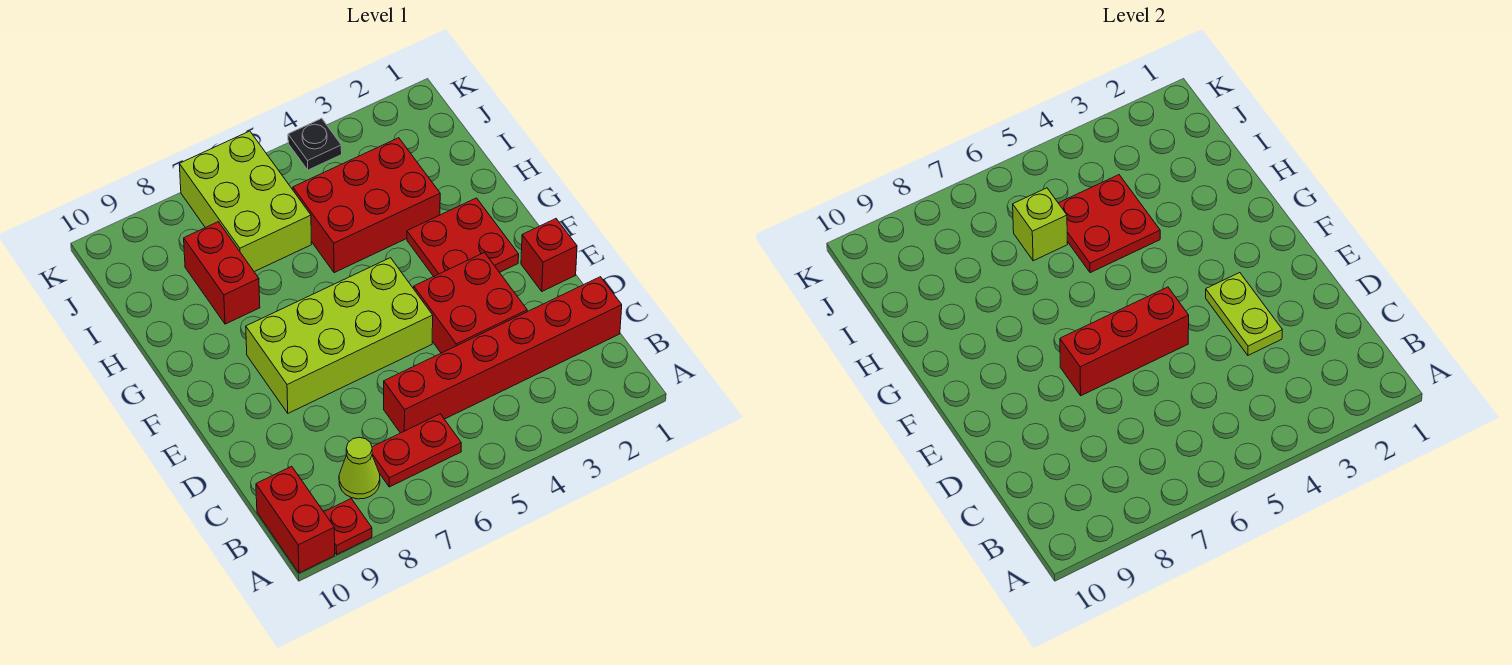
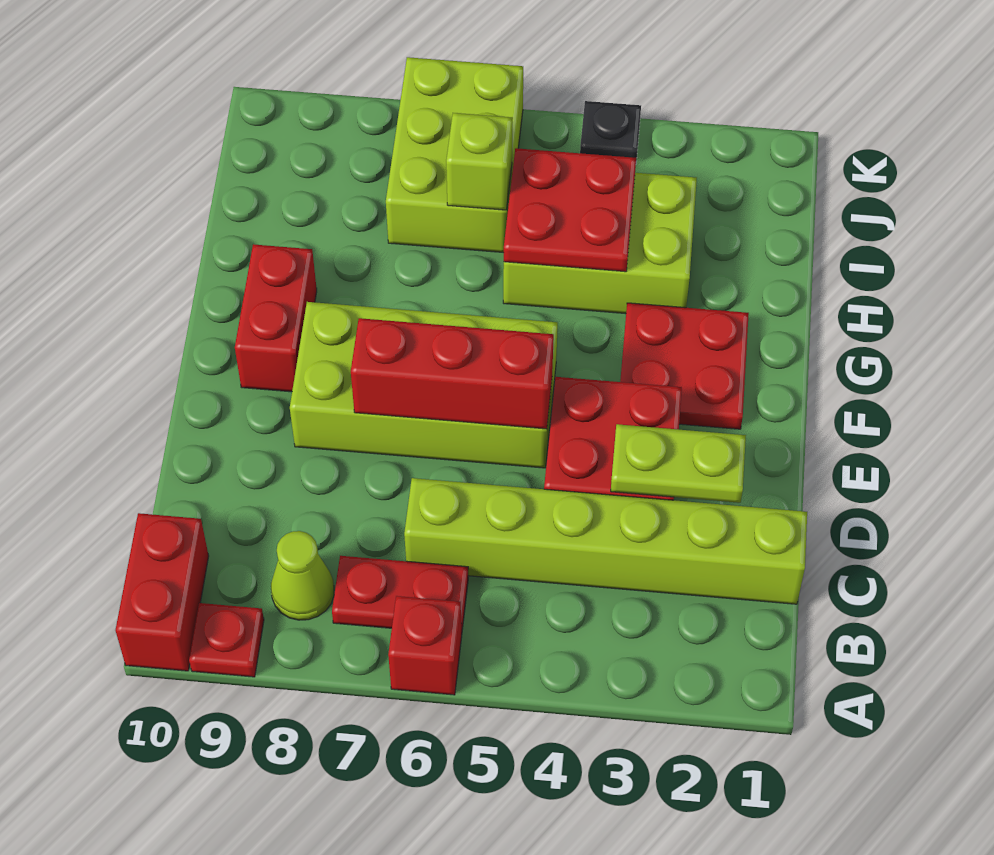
red 1x6 brick [384,277,622,433] -> lime 1x6 brick [404,478,807,604]
lime 1x2 plate [1206,273,1282,355] -> lime 1x2 plate turned to [611,424,746,503]
red 1x1 brick [521,219,577,291] -> red 1x1 brick moved to [388,596,462,695]
red 2x3 brick [293,138,440,273] -> lime 2x3 brick [503,173,697,314]
red 1x2 brick [184,222,260,324] -> red 1x2 brick moved to [235,244,317,392]

